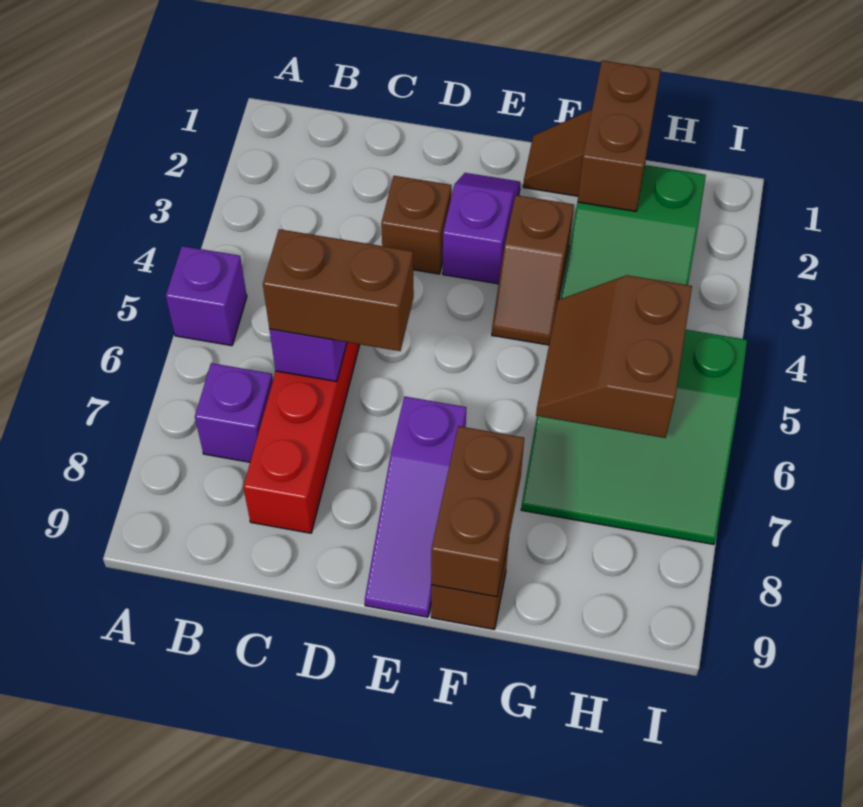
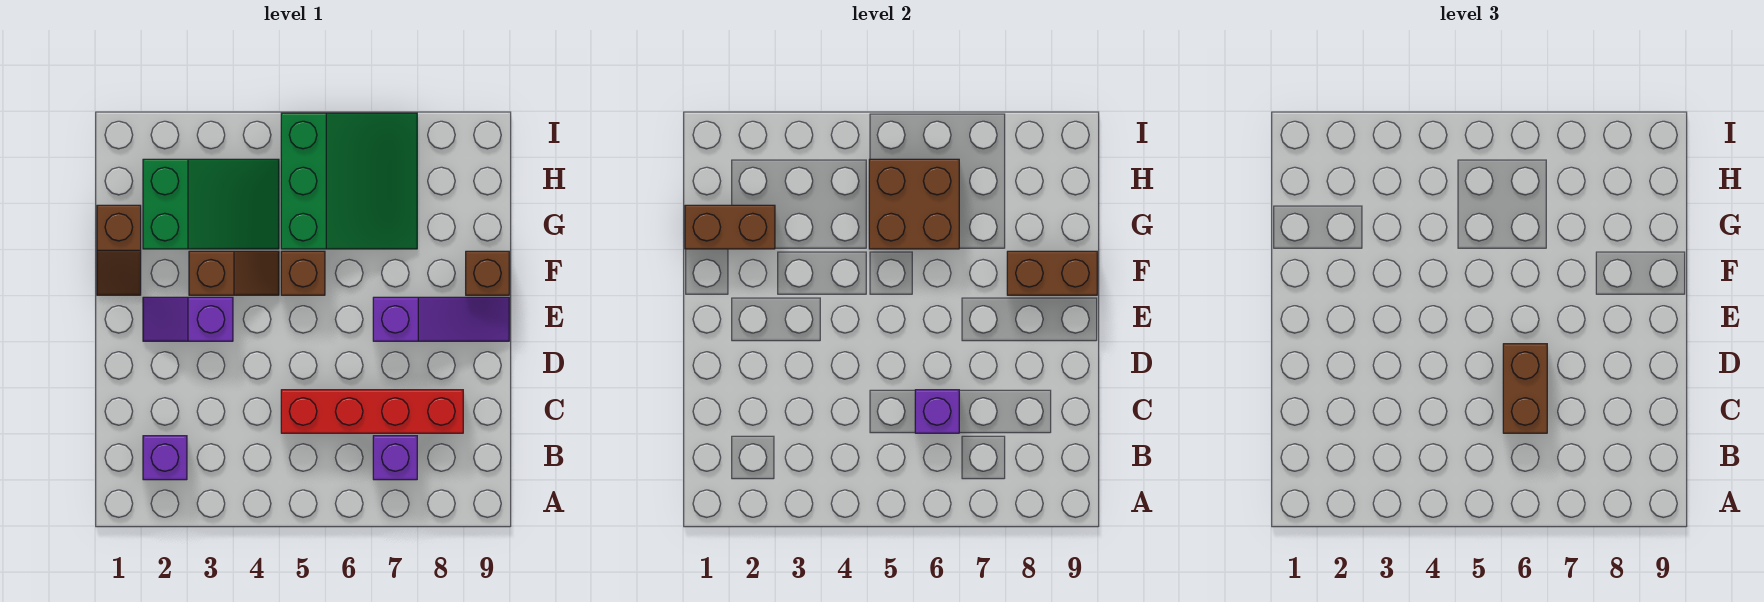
purple 1x1 brick [166,246,247,346] -> purple 1x1 brick moved to [143,436,187,480]
brown 1x1 brick [381,176,451,274] -> brown 1x1 brick moved to [281,251,325,295]
brown 2x2 slope [536,275,692,438] -> brown 2x2 brick [869,159,959,249]

